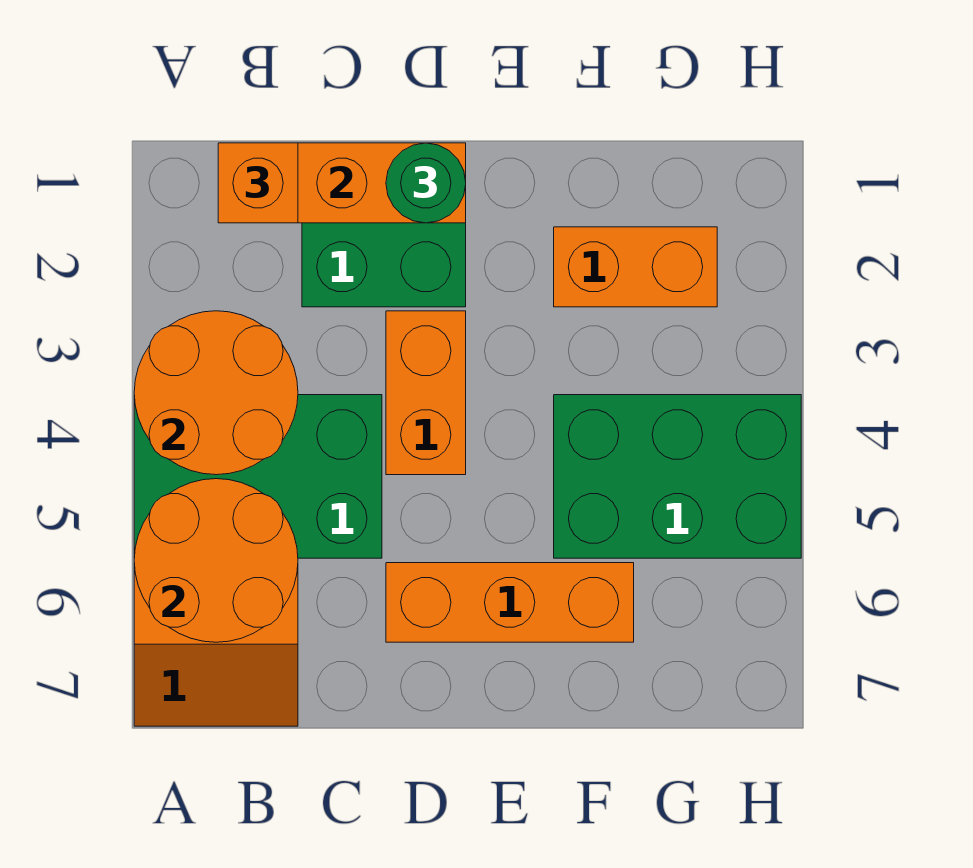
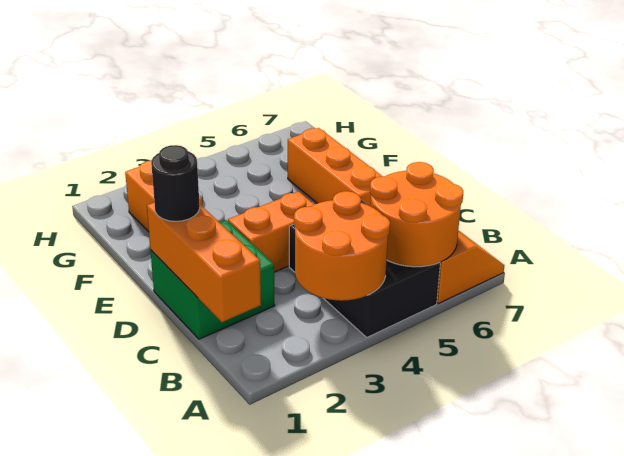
green 2x3 brick [134,395,382,558] -> black 2x3 brick [289,200,440,337]
orange 1x1 brick [218,143,298,223] -> none
green 1x1 round brick [386,143,466,223] -> black 1x1 round brick [151,145,200,221]
green 2x3 brick [554,395,801,558] -> none

